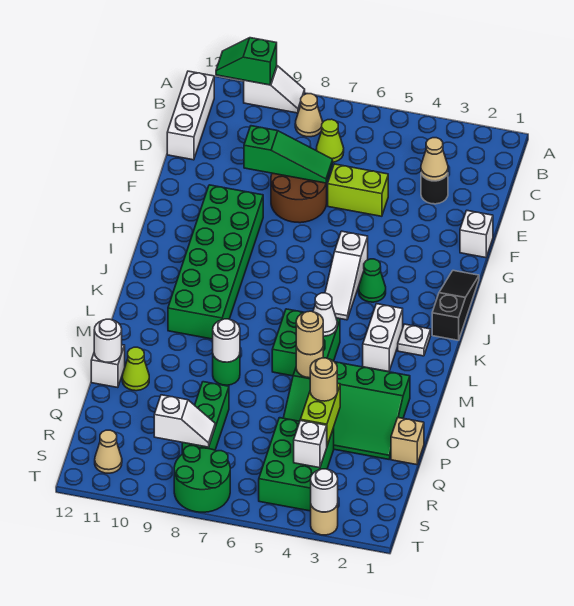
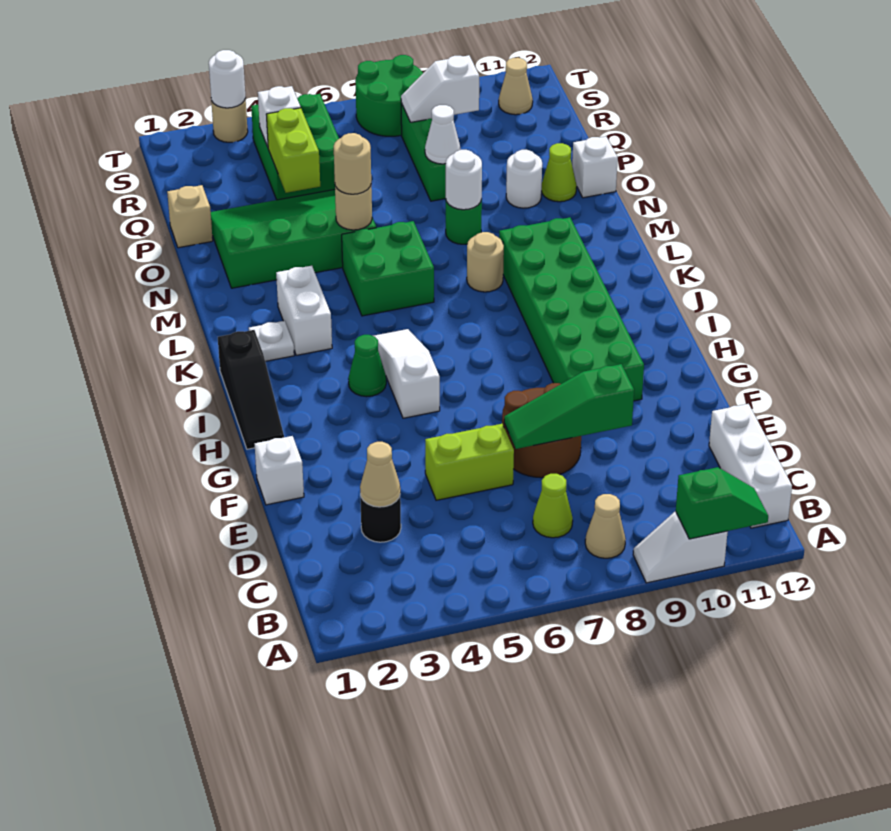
white 1x1 cone [313,293,337,336] -> white 1x1 cone moved to [425,105,460,164]
white 1x1 round brick [94,319,122,362] -> white 1x1 round brick moved to [506,150,542,208]
tan 1x1 round brick [310,358,337,401] -> tan 1x1 round brick moved to [467,232,504,292]

